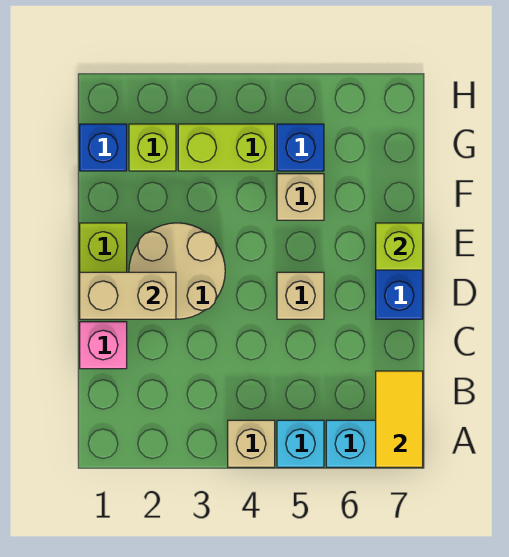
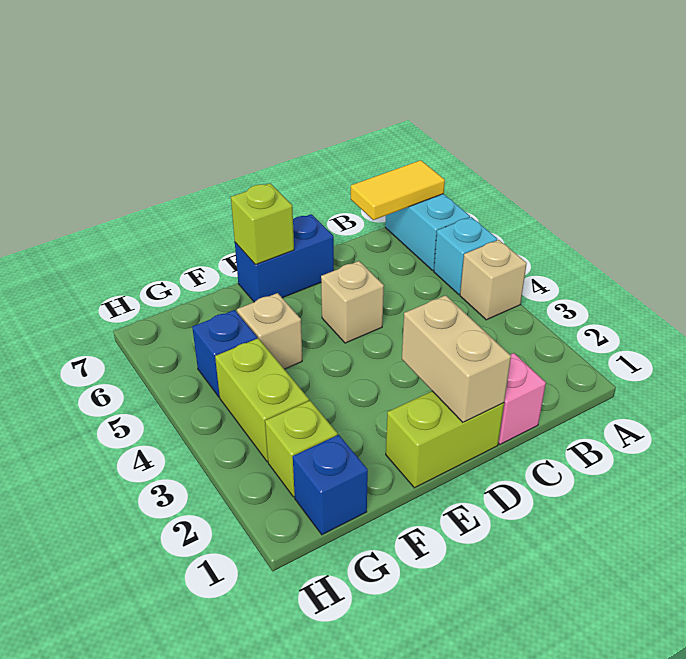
tan 2x2 round brick [129,223,225,319] -> none

